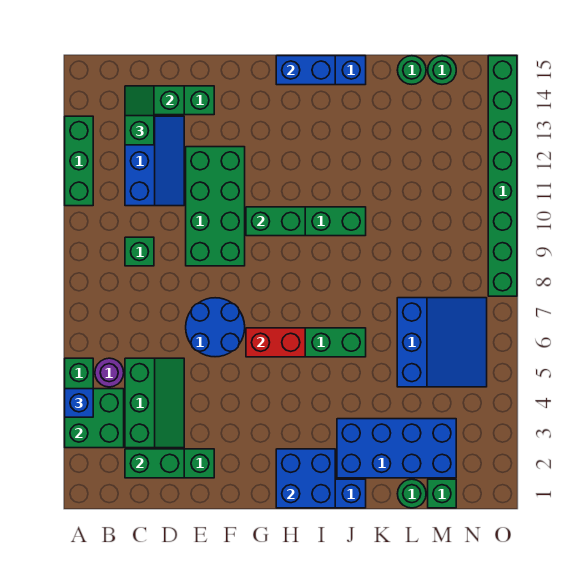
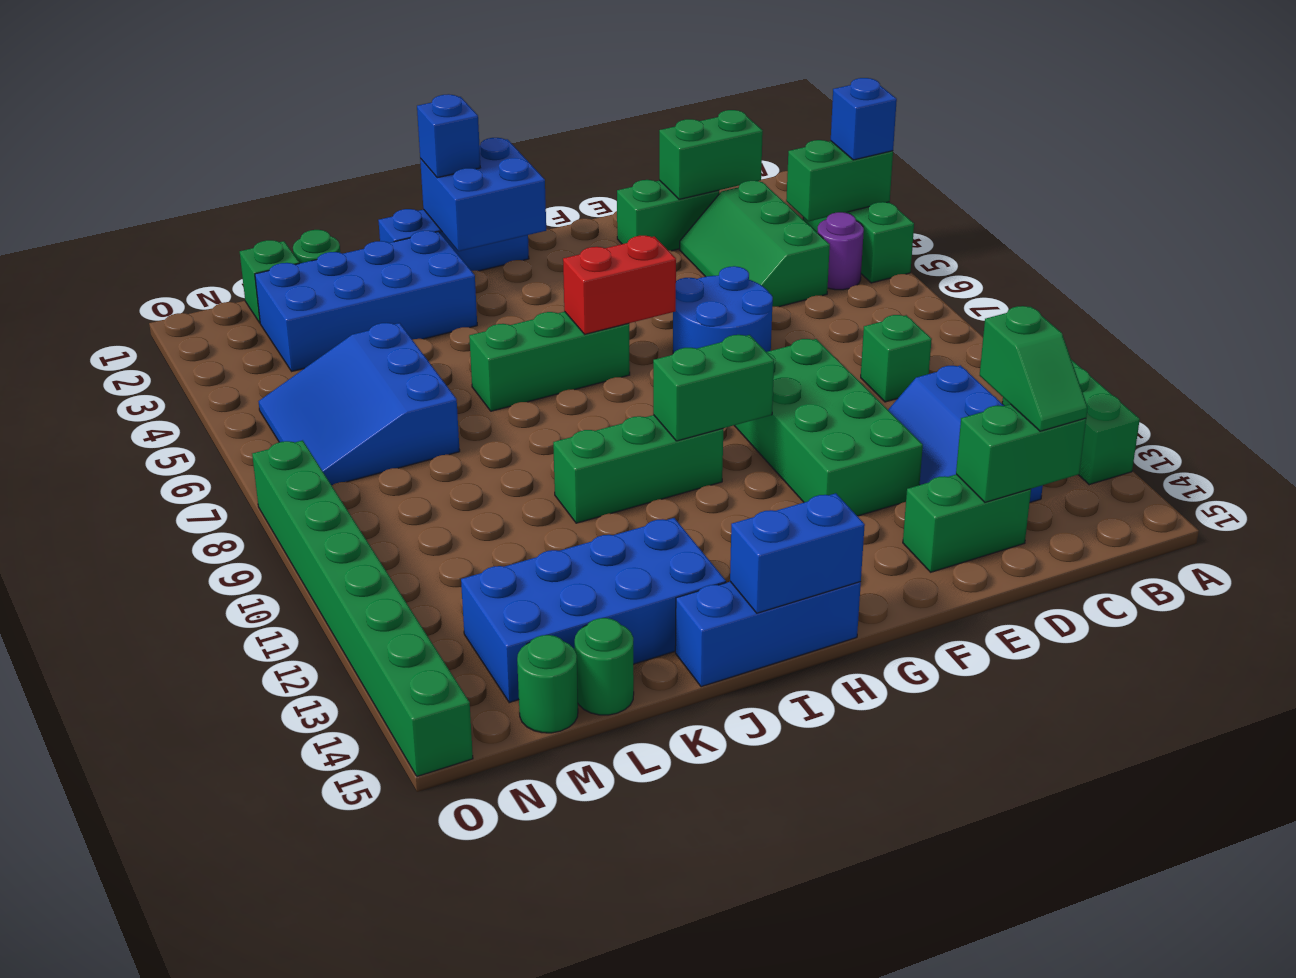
green 2x2 brick [65,389,124,448] -> green 1x2 brick [786,140,893,221]
none -> blue 1x1 brick [417,94,480,178]
none -> blue 2x4 brick [461,518,726,703]

